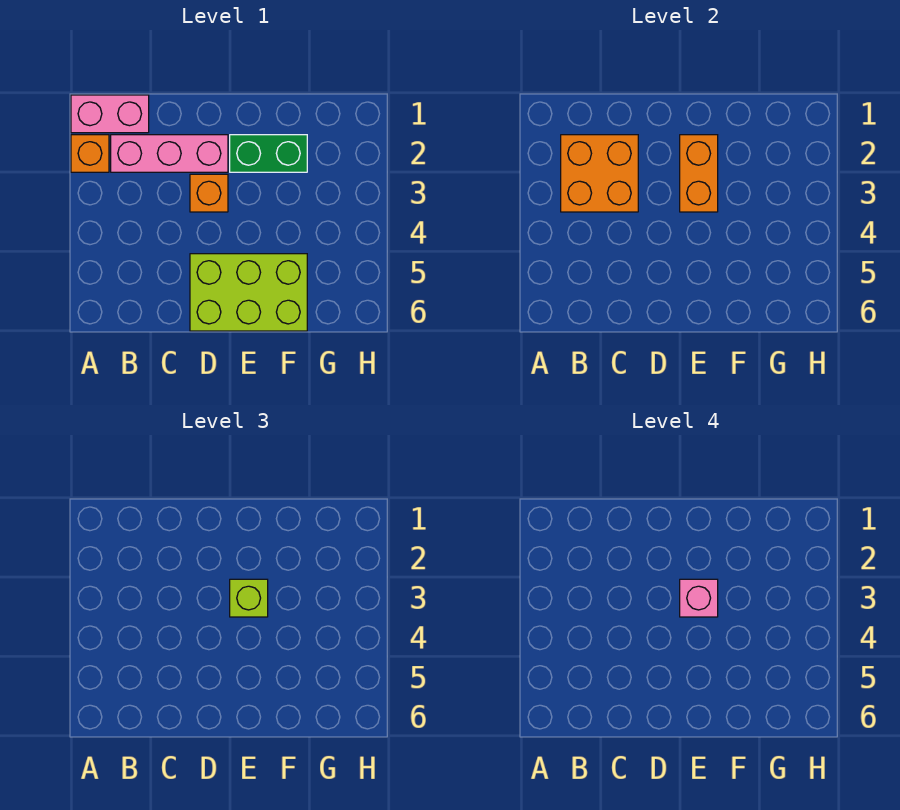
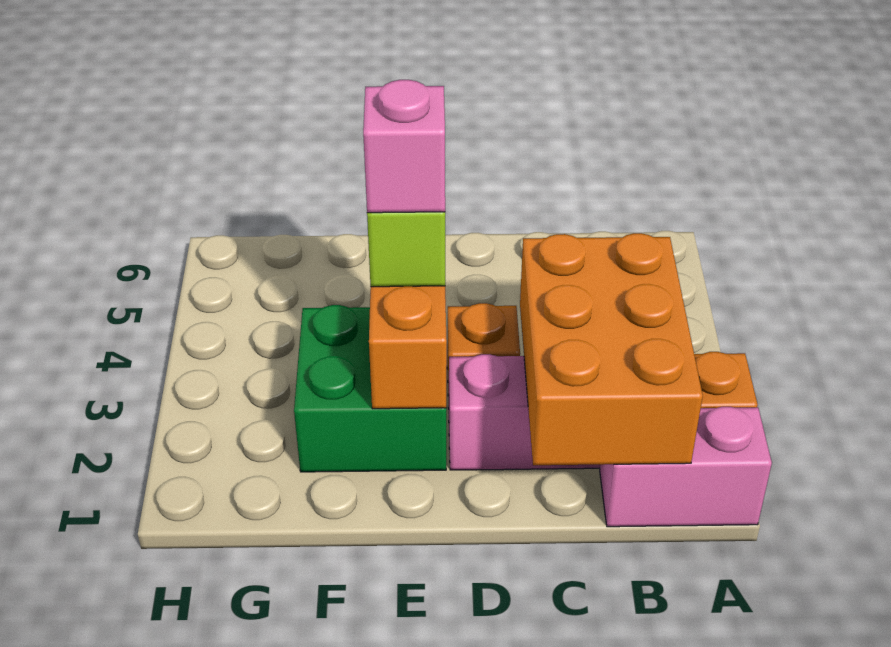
orange 2x2 brick [561,135,638,212] -> orange 2x3 brick [520,233,703,465]
lime 2x3 brick [190,254,307,331] -> none
green 1x2 brick [230,135,307,172] -> green 2x2 brick [294,305,446,472]

